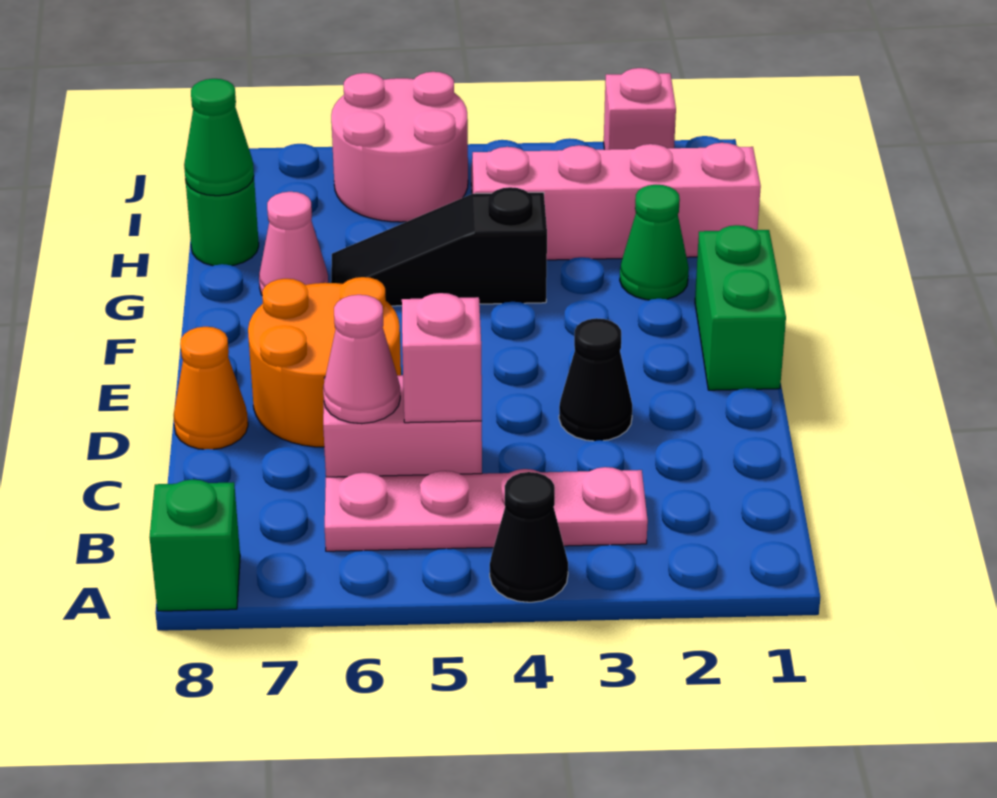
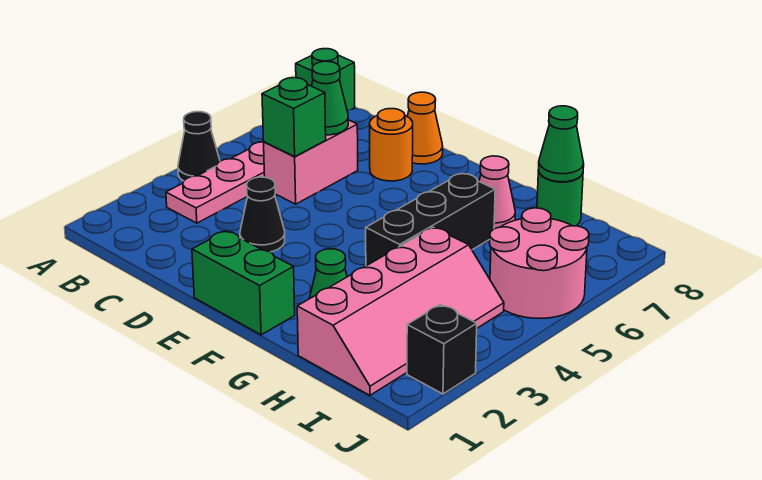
pink 1x1 brick [402,293,482,423] -> green 1x1 brick [262,78,326,157]
pink 1x1 cone [323,295,400,424] -> green 1x1 cone [312,61,348,135]
orange 2x2 round brick [248,277,401,447] -> orange 1x1 round brick [370,109,413,181]
black 1x3 slope [331,187,547,306] -> black 1x3 brick [366,173,495,266]
pink 1x1 brick [604,68,676,150] -> black 1x1 brick [407,305,477,394]

